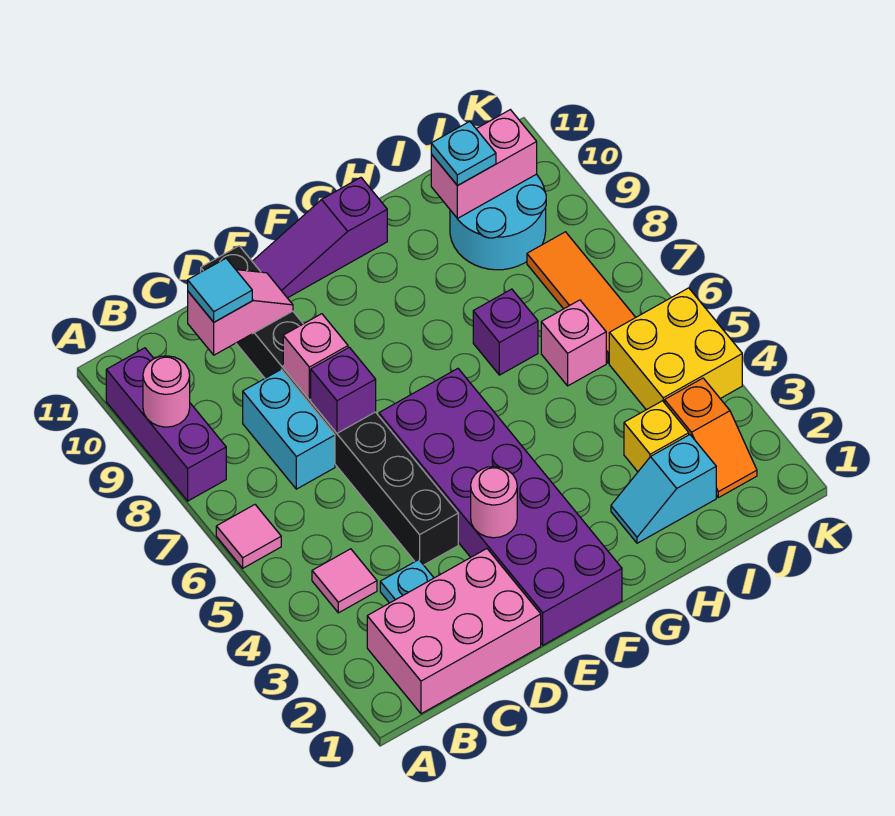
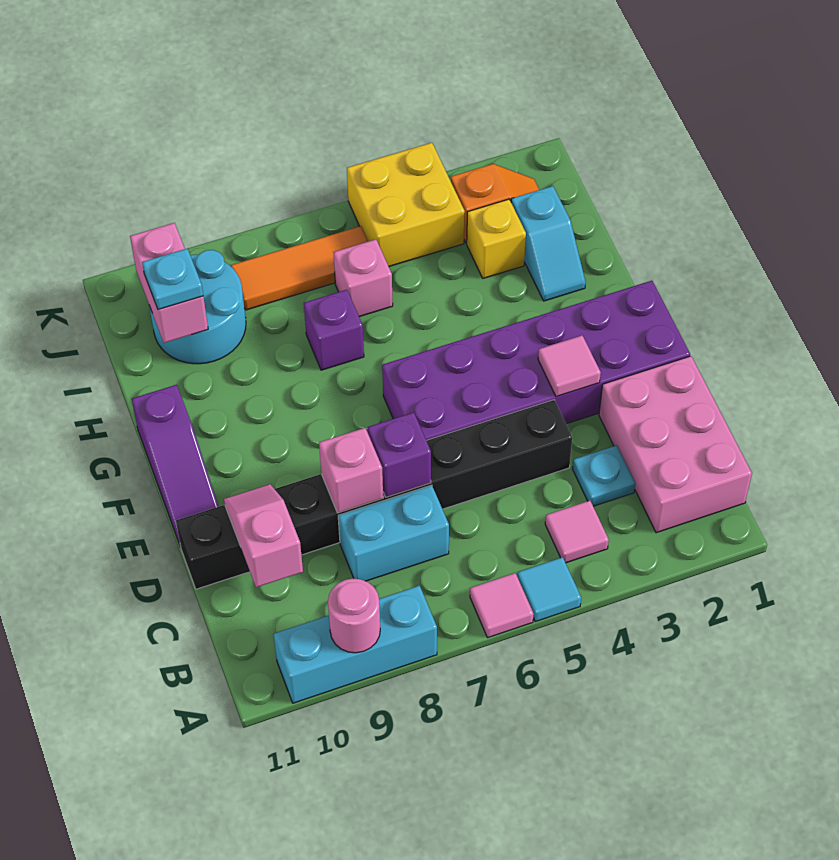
purple 1x3 brick [106,348,226,501] -> cyan 1x3 brick [274,586,437,703]
cyan 1x1 tile [188,258,252,322] -> cyan 1x1 tile moved to [517,557,581,622]
pink 1x1 round brick [471,466,517,538] -> pink 1x1 tile [538,336,601,397]

